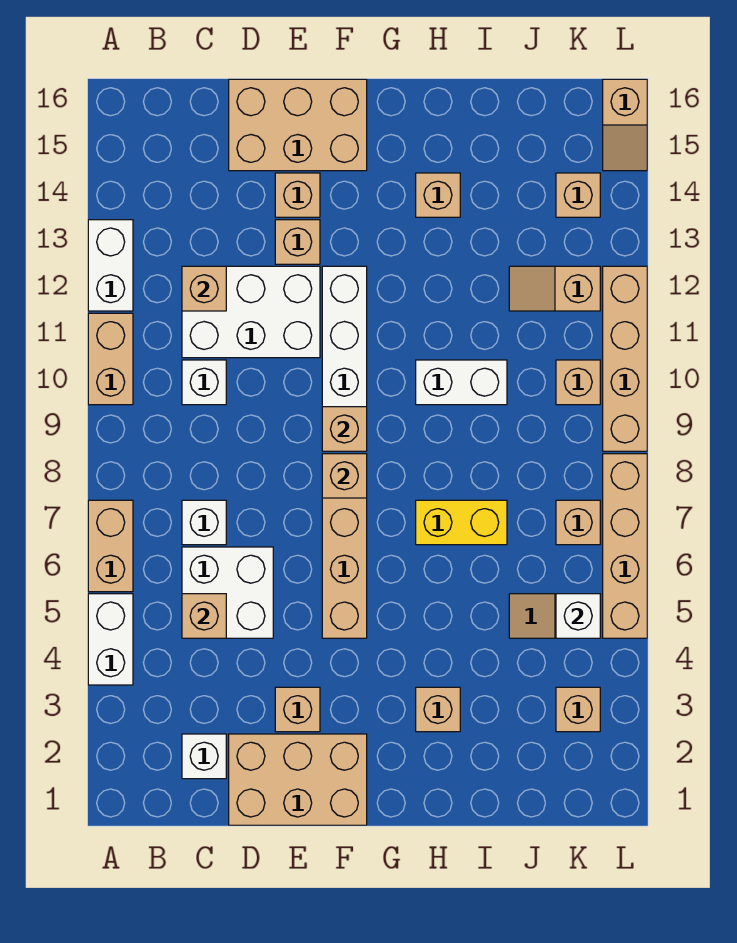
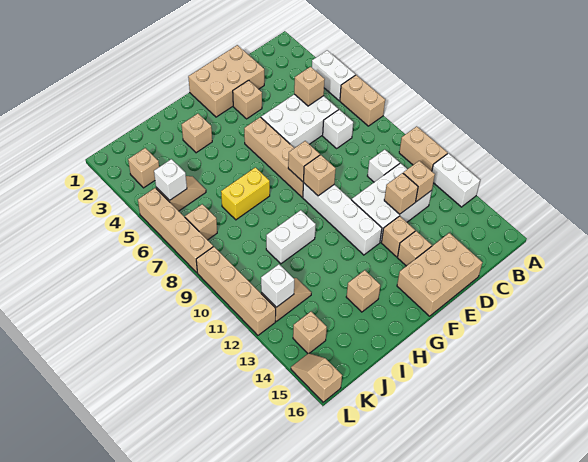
white 1x1 brick [182,734,226,779] -> white 1x1 brick moved to [261,264,294,307]
white 2x2 brick [182,547,273,638] -> white 2x3 brick [261,94,338,148]
tan 1x1 brick [556,360,600,405] -> tan 1x1 brick moved to [384,173,418,214]

